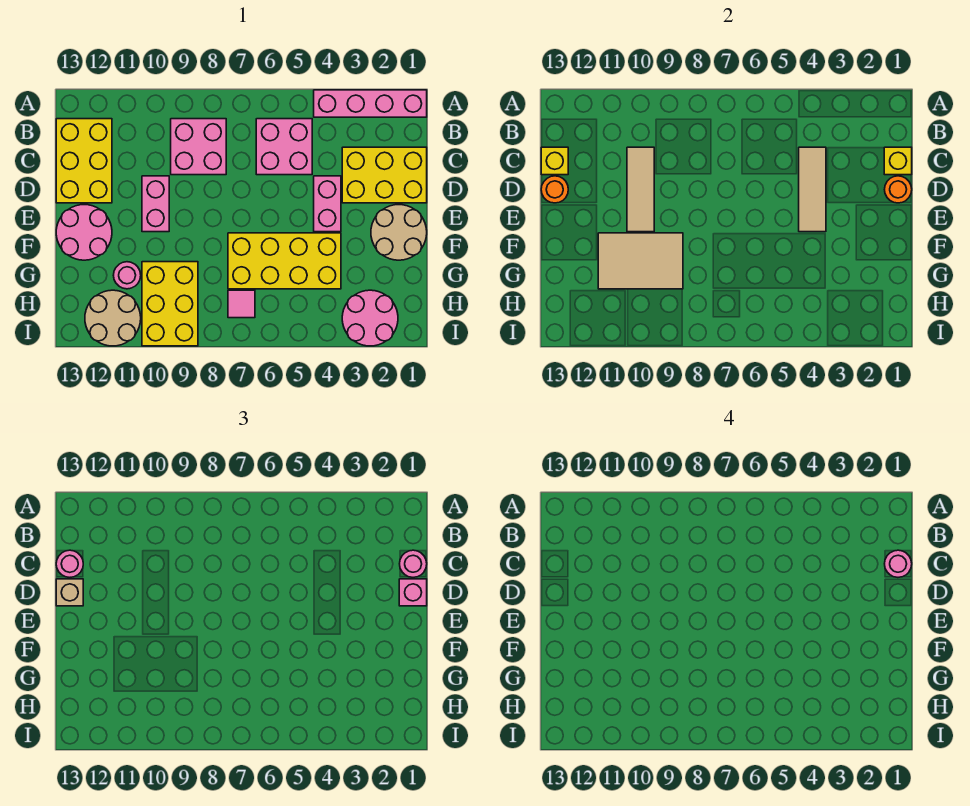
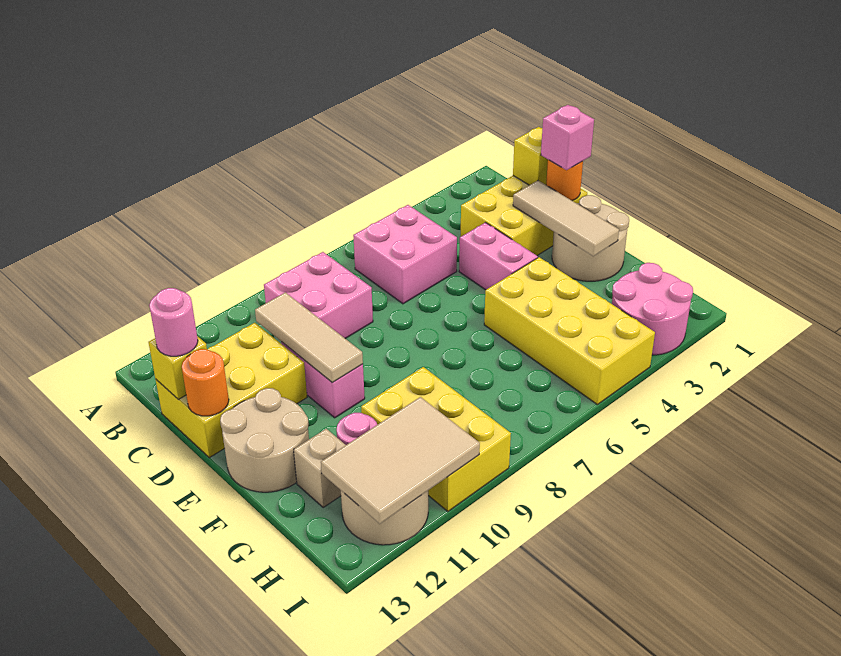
pink 1x4 brick [314,90,427,117] -> none
yellow 2x3 brick [56,119,112,203] -> yellow 2x3 brick turned to [155,323,307,458]
pink 1x1 round brick [400,550,427,577] -> none
pink 1x1 round brick [885,550,912,577] -> none
tan 1x3 tile [799,147,826,232] -> tan 1x3 tile moved to [513,181,619,256]
tan 1x1 brick [56,579,83,606] -> tan 1x1 brick moved to [294,429,346,507]
pink 2x2 round brick [56,205,112,260] -> tan 2x2 round brick [220,388,309,492]
yellow 2x4 brick [228,233,341,289] -> yellow 2x4 brick turned to [484,257,655,404]
tan 2x3 tile [598,233,683,289] -> tan 2x3 tile moved to [321,397,480,524]
pink 1x1 tile [228,290,255,318] -> none

